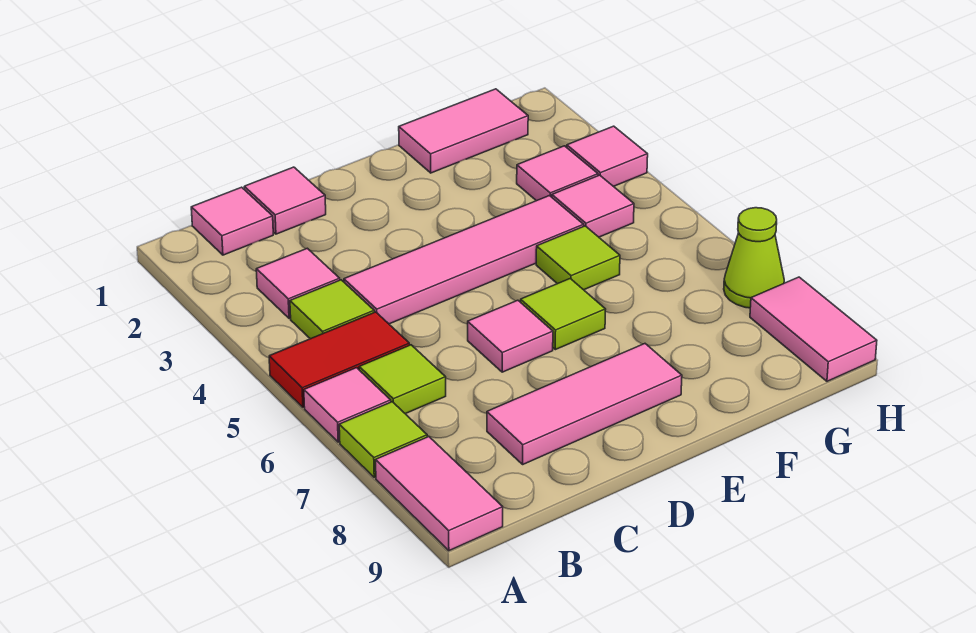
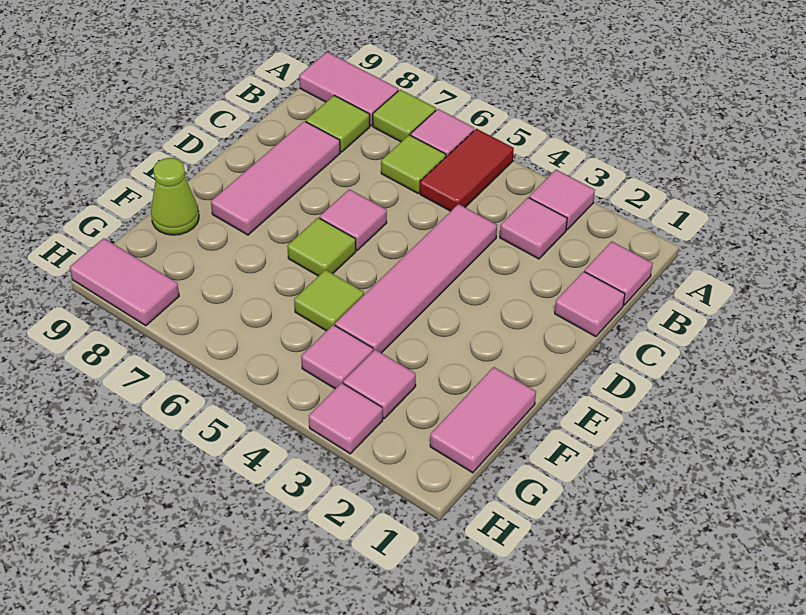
none -> pink 1x1 tile [529,170,595,230]
lime 1x1 tile [290,280,374,339] -> lime 1x1 tile moved to [306,95,370,152]
lime 1x1 cone [724,208,784,308] -> lime 1x1 cone moved to [151,158,199,235]

